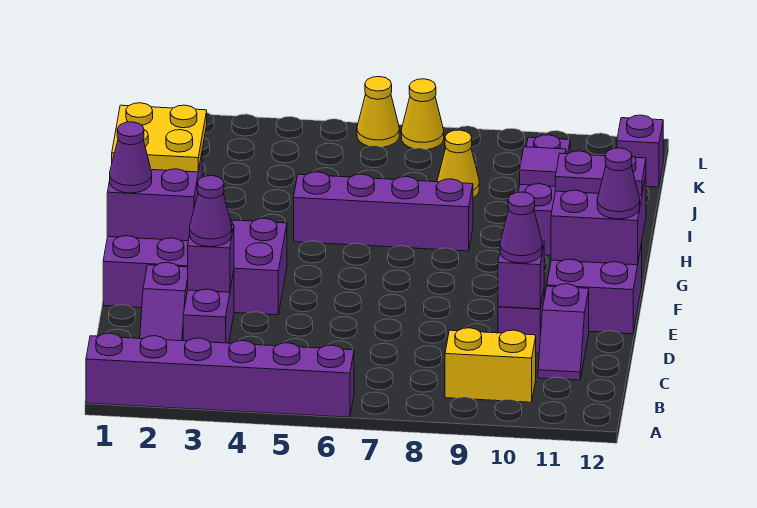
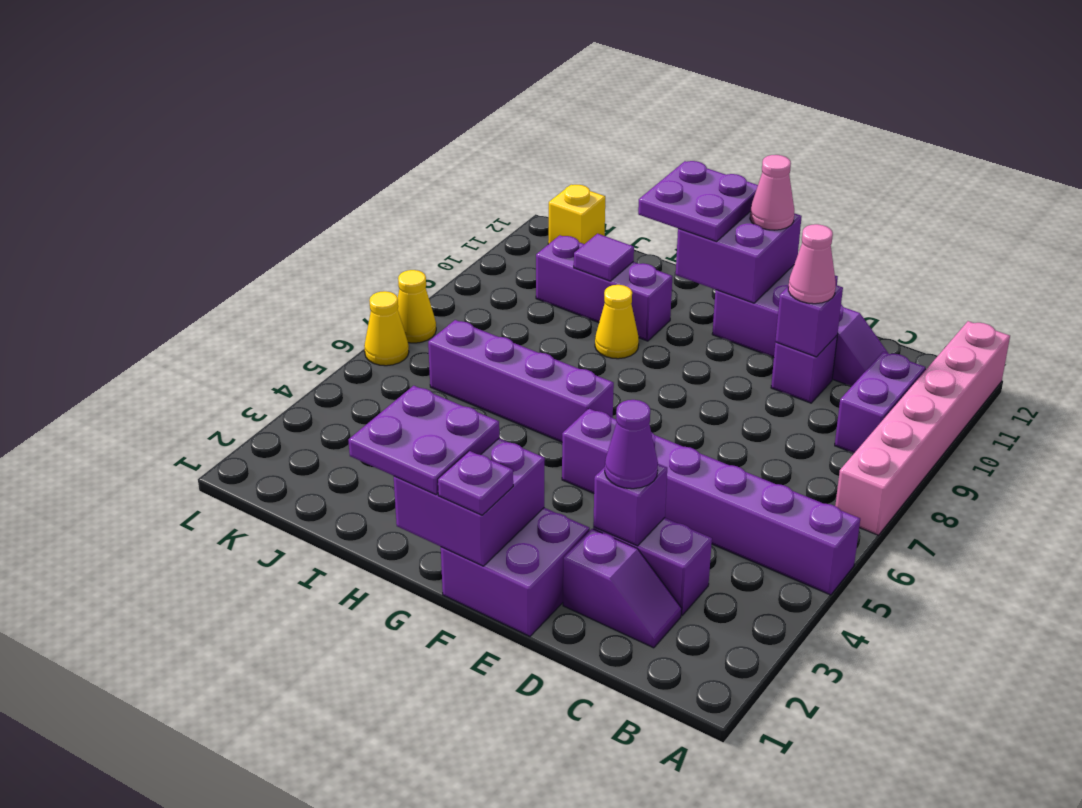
purple 1x6 brick [86,333,354,417] -> purple 1x6 brick turned to [562,409,860,595]
none -> pink 1x6 brick [835,321,1010,535]
yellow 1x2 brick [445,328,536,402] -> purple 1x2 brick [835,352,925,453]
purple 1x1 cone [500,192,542,263] -> pink 1x1 cone [788,224,836,304]
purple 2x4 brick [103,218,287,315] -> purple 2x2 brick [441,508,590,636]
purple 1x1 cone [110,122,152,193] -> purple 1x1 plate [438,451,513,515]
purple 1x1 cone [597,148,640,219] -> pink 1x1 cone [750,155,794,230]
yellow 2x2 plate [112,103,207,172] -> purple 2x2 plate [349,386,499,495]
purple 1x2 plate [555,151,646,196] -> purple 2x2 plate [638,161,758,242]
purple 1x4 brick [294,172,473,251] -> purple 1x4 brick turned to [428,320,614,442]
yellow 1x1 cone [437,130,479,198] -> yellow 1x1 cone moved to [595,285,639,359]
purple 1x1 brick [617,115,663,187] -> yellow 1x1 brick [548,185,605,244]

